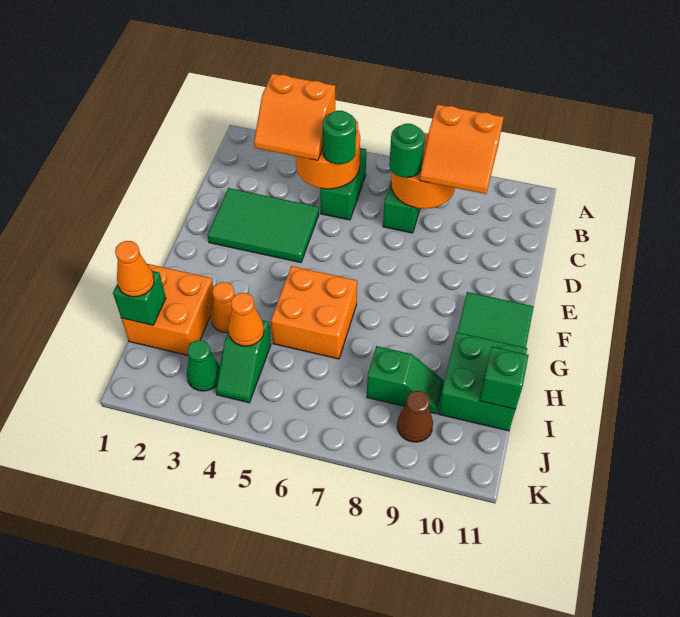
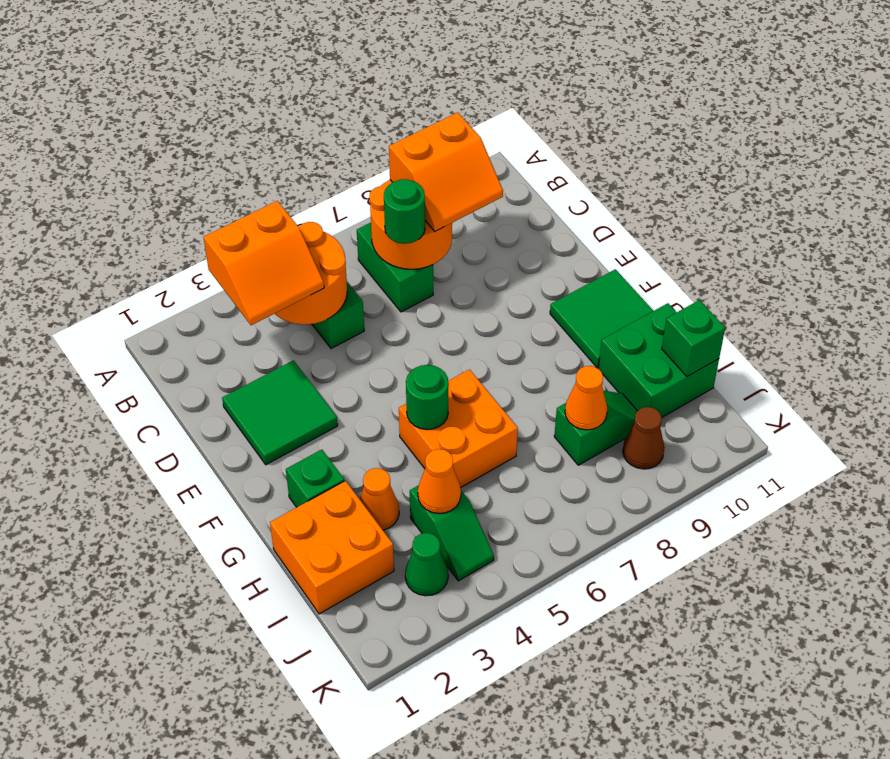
green 1x1 round brick [323,111,356,164] -> green 1x1 round brick moved to [406,365,449,430]
green 2x3 tile [208,188,319,263] -> green 2x2 tile [222,360,338,465]
green 1x1 brick [113,271,166,325] -> green 1x1 brick moved to [286,450,344,507]
orange 1x1 cone [115,241,154,297] -> orange 1x1 cone moved to [565,366,607,430]

